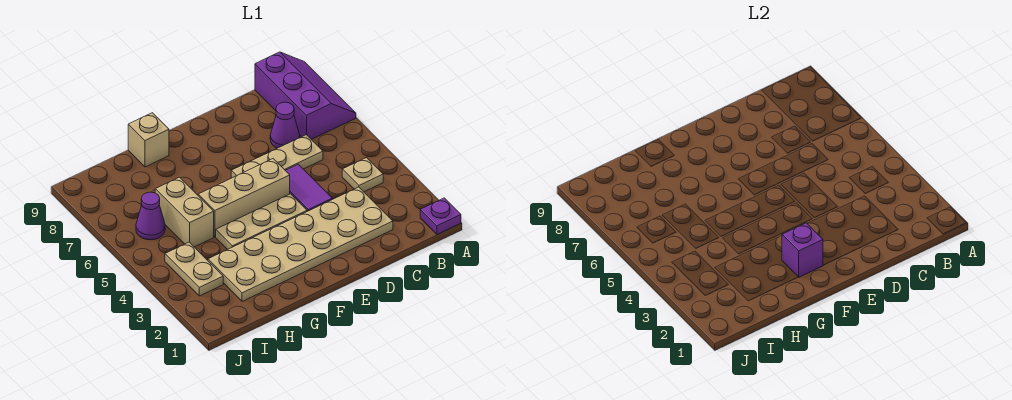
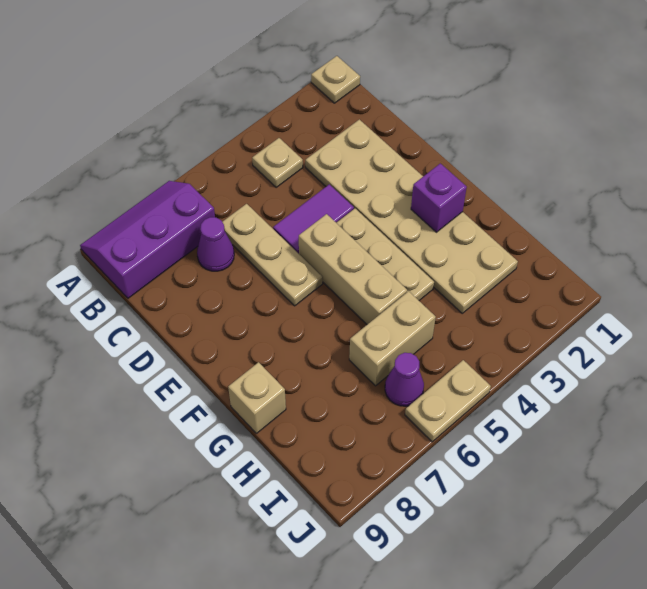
purple 1x1 plate [420,198,461,234] -> tan 1x1 plate [311,56,360,103]
tan 1x2 plate [165,242,223,296] -> tan 1x2 plate moved to [405,360,491,442]

